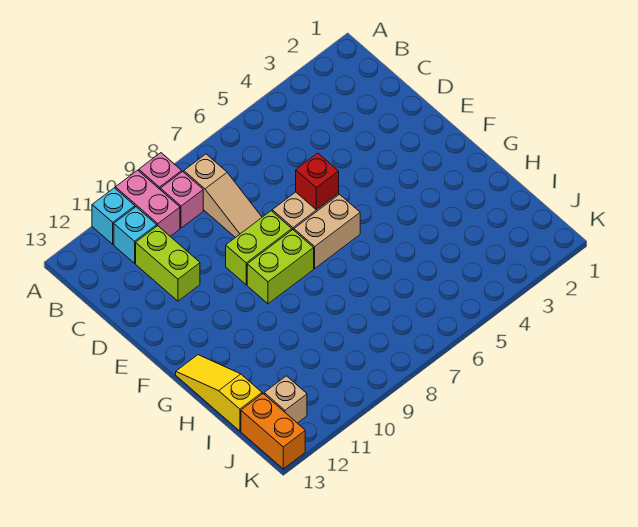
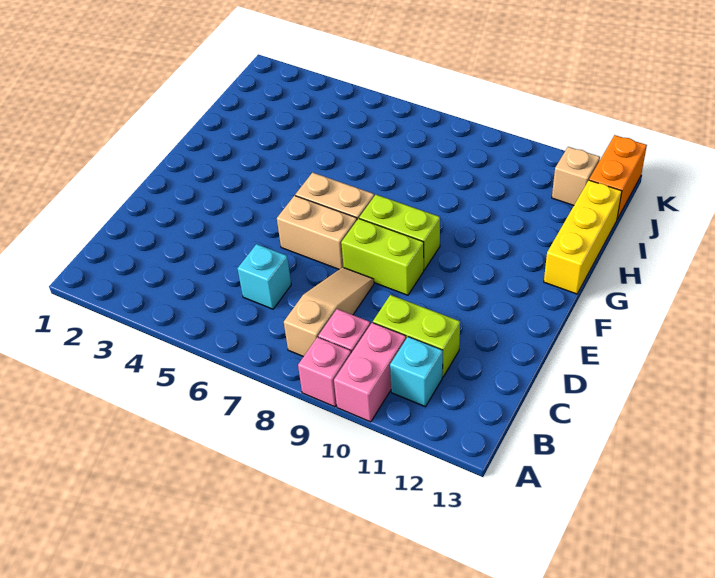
cyan 1x1 brick [92,188,135,244] -> cyan 1x1 brick moved to [237,244,291,309]
lime 1x2 brick [136,226,200,301] -> lime 1x2 brick turned to [373,295,460,377]
red 1x1 brick [296,153,339,210] -> none
yellow 1x3 slope [176,355,262,431] -> yellow 1x3 brick [544,180,622,294]

